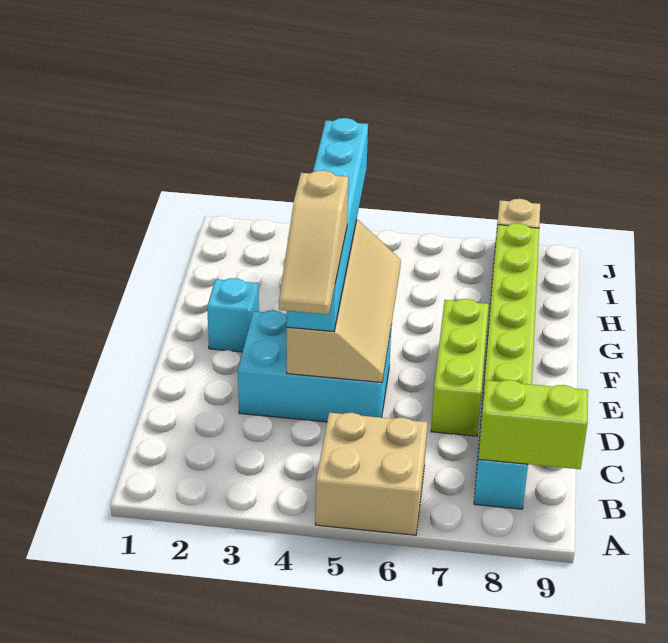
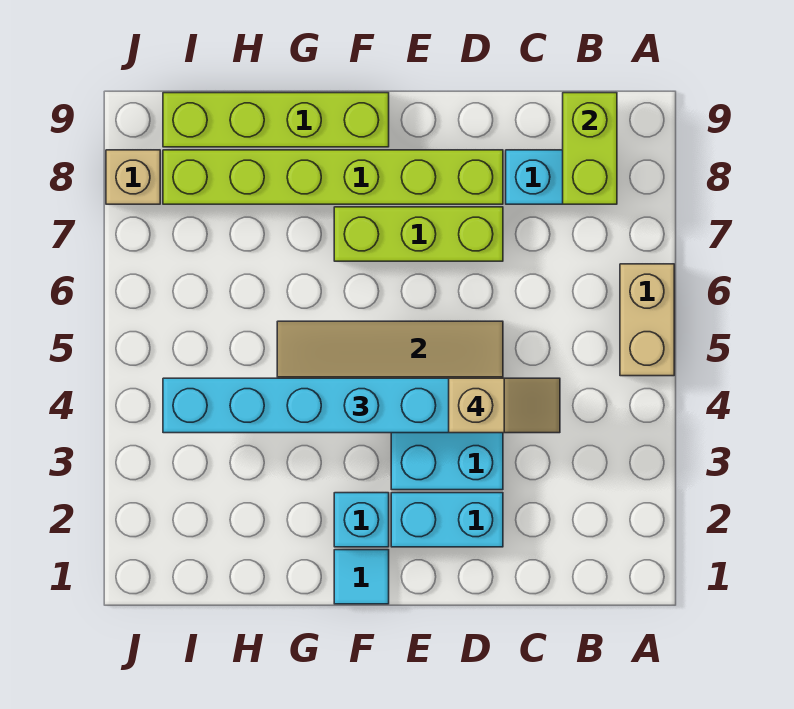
tan 2x2 brick [315,413,428,535] -> tan 1x2 brick [620,264,674,376]
tan 1x3 slope [279,170,348,314] -> tan 1x2 slope [449,378,560,433]
none -> cyan 1x2 brick [391,493,503,547]
none -> cyan 1x1 tile [334,550,389,604]
none -> lime 1x4 brick [163,93,389,147]

